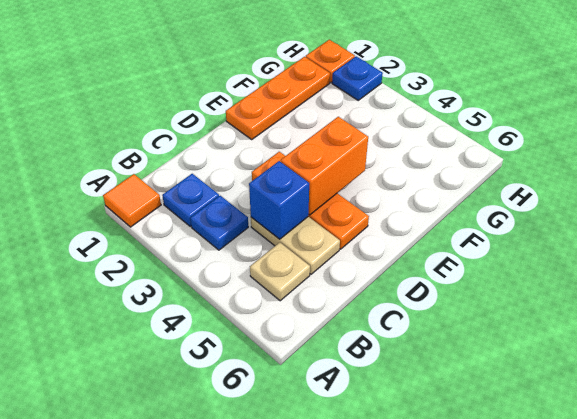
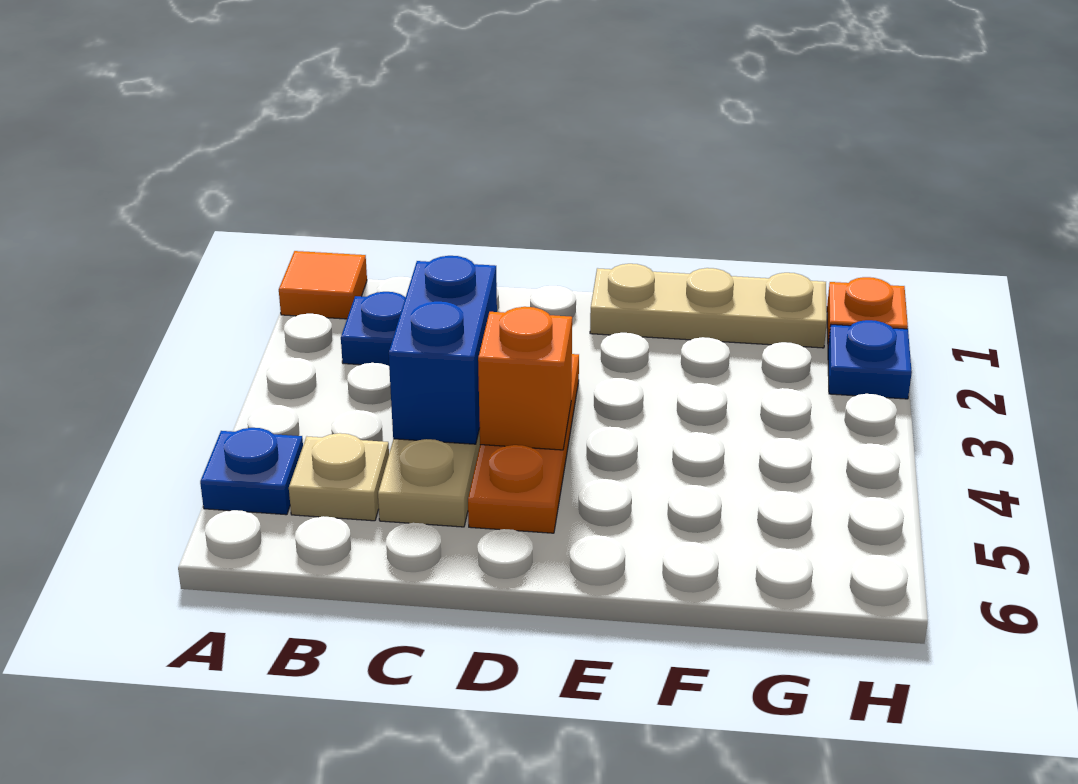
blue 1x1 plate [190,196,248,250] -> blue 1x1 plate moved to [200,428,303,515]
blue 1x1 brick [249,161,309,239] -> blue 1x2 brick [389,256,497,444]
orange 1x2 brick [281,117,368,215] -> orange 1x1 brick [478,307,572,450]
orange 1x3 plate [226,57,330,139] -> tan 1x3 plate [590,264,827,348]

